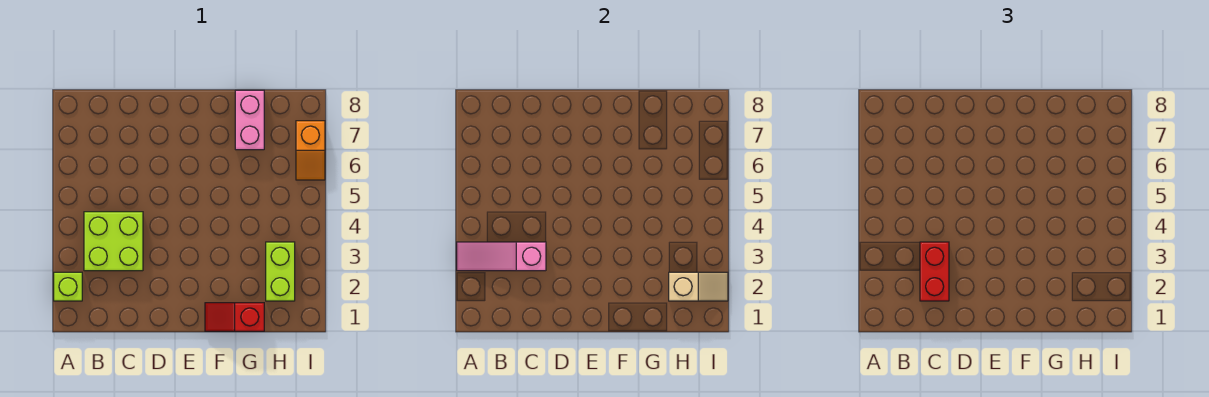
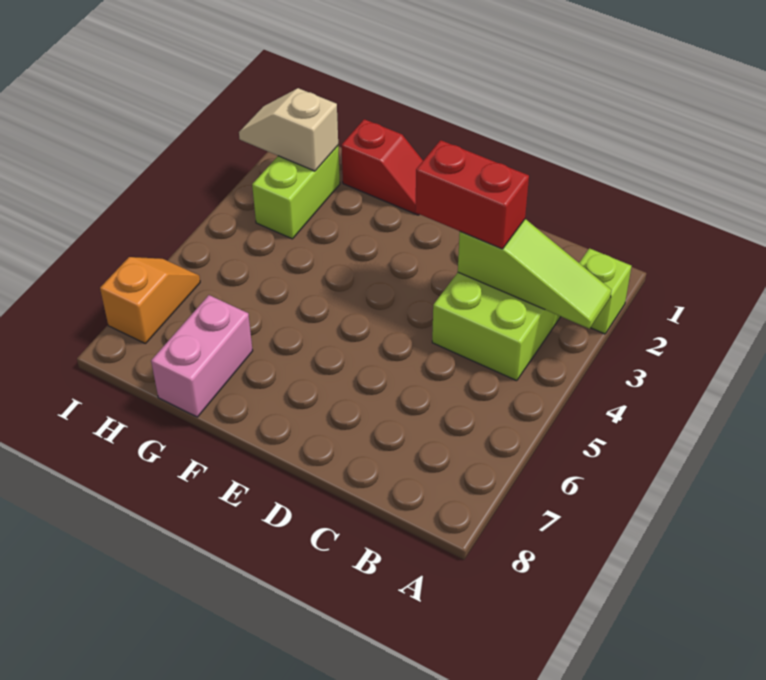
pink 1x3 slope [457,242,546,271] -> lime 1x3 slope [458,219,612,329]
red 1x2 brick [920,242,949,301] -> red 1x2 brick turned to [415,140,529,249]

